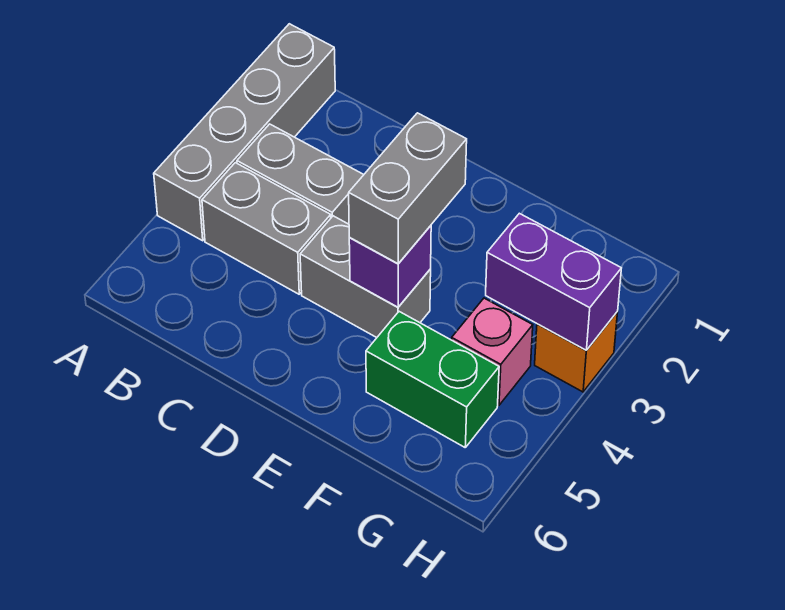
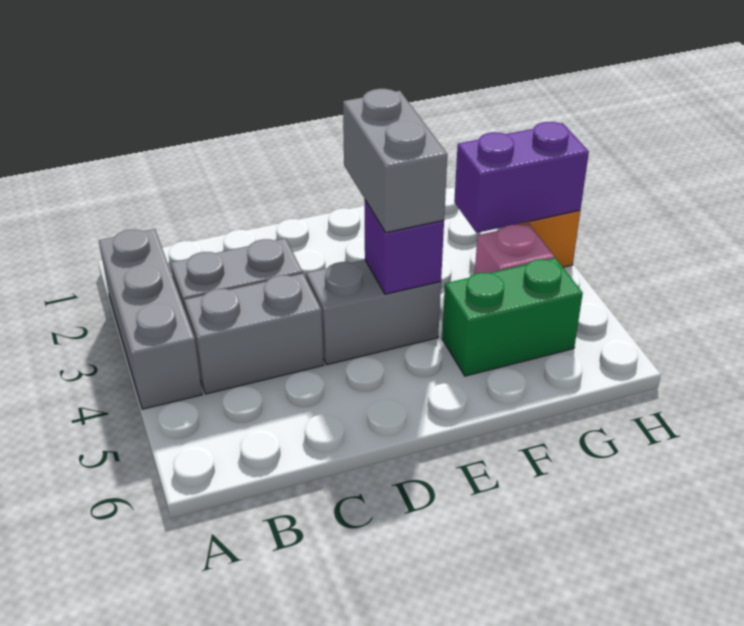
grey 1x4 brick [154,24,335,241] -> grey 1x3 brick [99,229,202,409]

